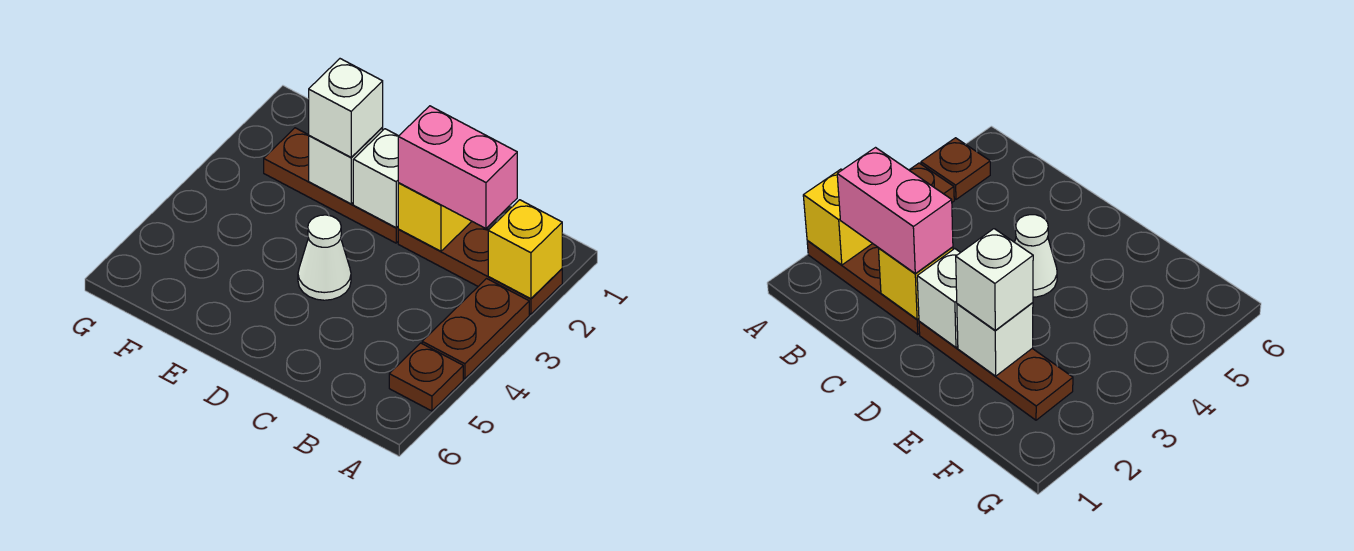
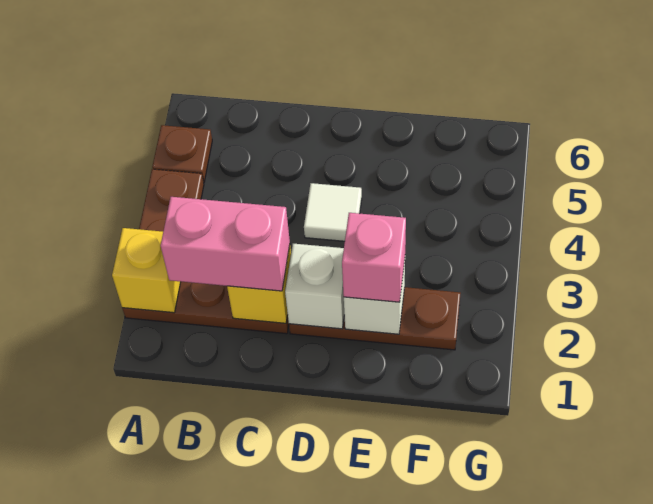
white 1x1 cone [298,215,351,300] -> white 1x1 tile [304,183,362,241]
white 1x1 brick [309,59,383,157] -> pink 1x1 brick [342,213,406,302]

